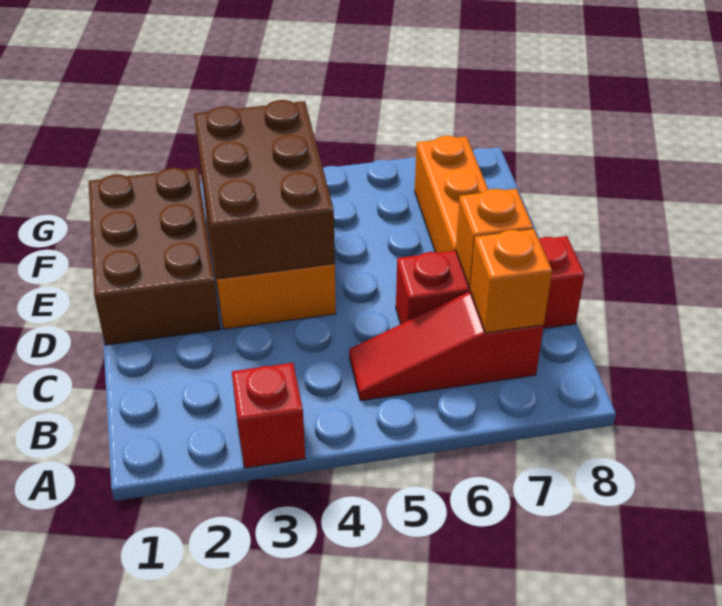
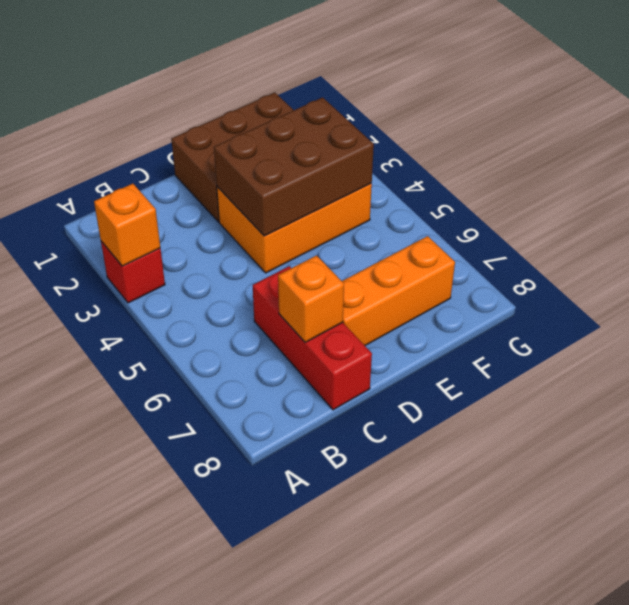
red 1x3 slope [349,292,544,401] -> none
orange 1x1 brick [470,229,552,333] -> orange 1x1 brick moved to [94,184,160,266]

